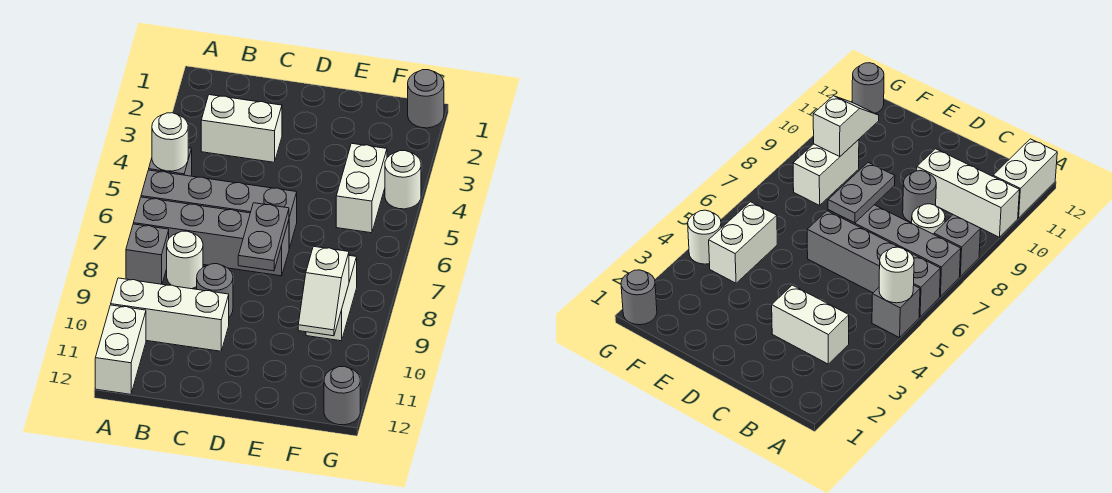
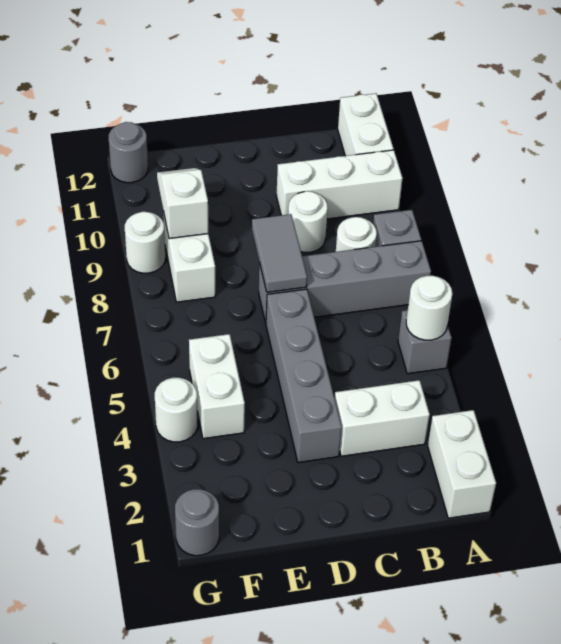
none -> white 1x2 brick [428,410,496,518]
grey 1x4 brick [141,170,297,248] -> grey 1x4 brick turned to [266,289,342,463]
grey 1x1 round brick [197,264,233,317] -> white 1x1 round brick [288,191,328,252]
grey 1x2 plate [238,203,289,271] -> grey 1x2 tile [252,214,307,292]
none -> white 1x1 round brick [125,212,165,273]

